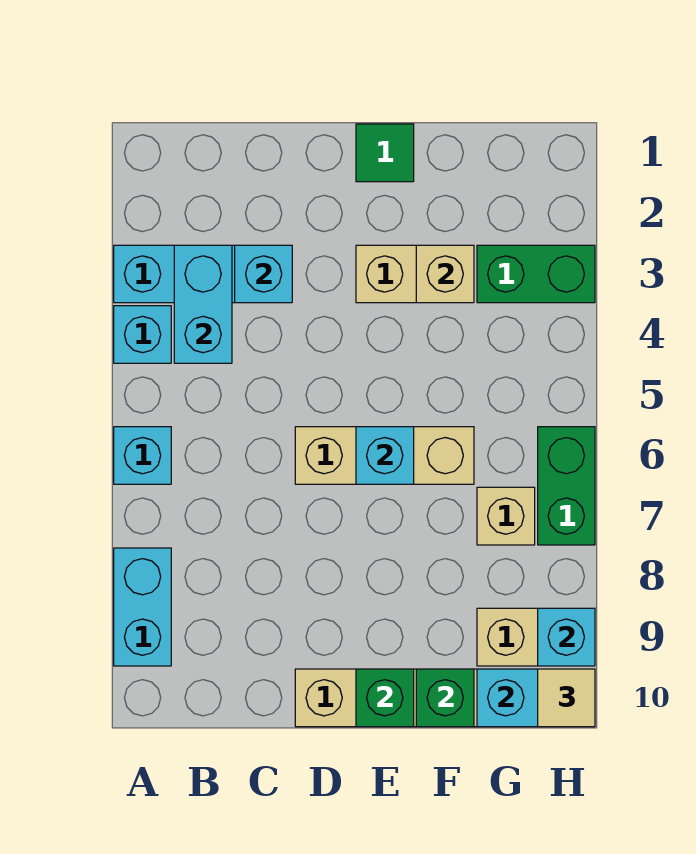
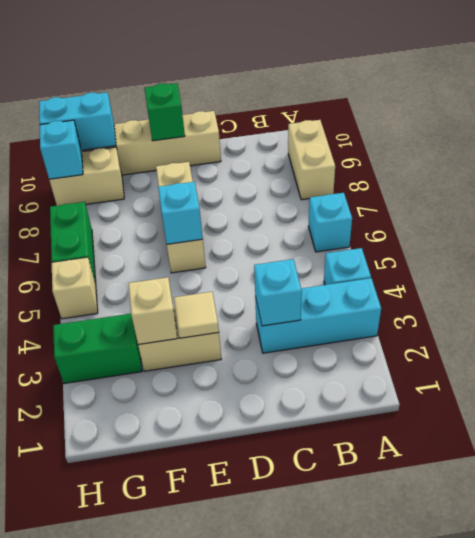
cyan 1x2 brick [114,548,171,666] -> tan 1x2 brick [288,120,335,200]
cyan 1x2 brick [174,245,232,363] -> none
tan 1x3 brick [295,427,474,484] -> tan 1x3 brick turned to [156,162,206,273]
green 1x1 tile [356,124,414,182] -> none
green 1x1 brick [416,669,474,727] -> none
tan 1x1 brick [477,487,535,545] -> tan 1x1 brick moved to [52,257,98,319]
tan 1x1 tile [538,669,595,727] -> tan 1x1 tile moved to [174,292,219,338]

